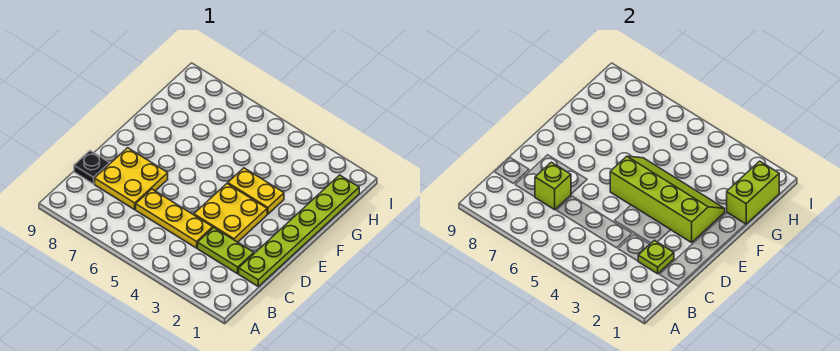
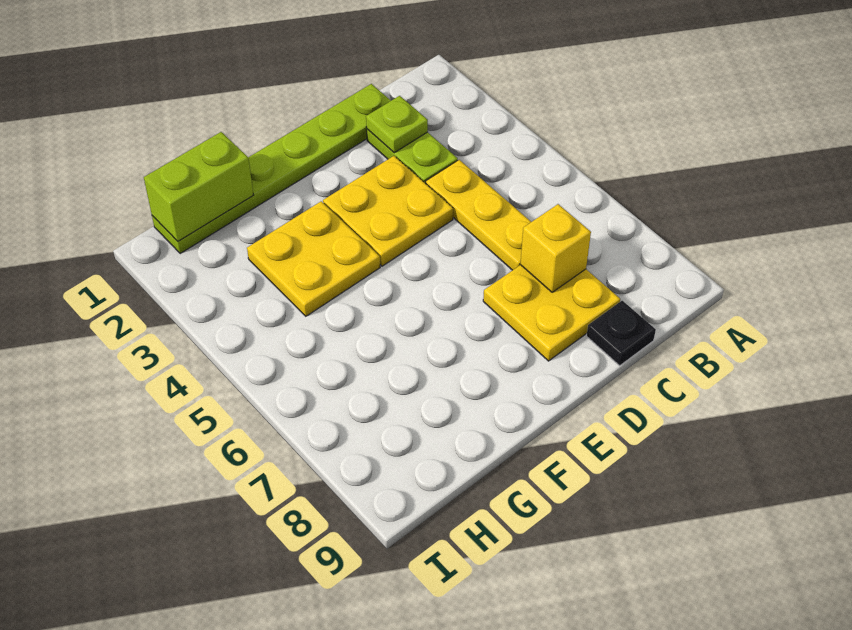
lime 1x1 brick [535,162,571,210] -> yellow 1x1 brick [520,204,591,292]
lime 2x4 slope [610,156,725,242] -> none
yellow 1x2 plate [228,168,284,214] -> yellow 2x2 plate [247,201,380,316]

